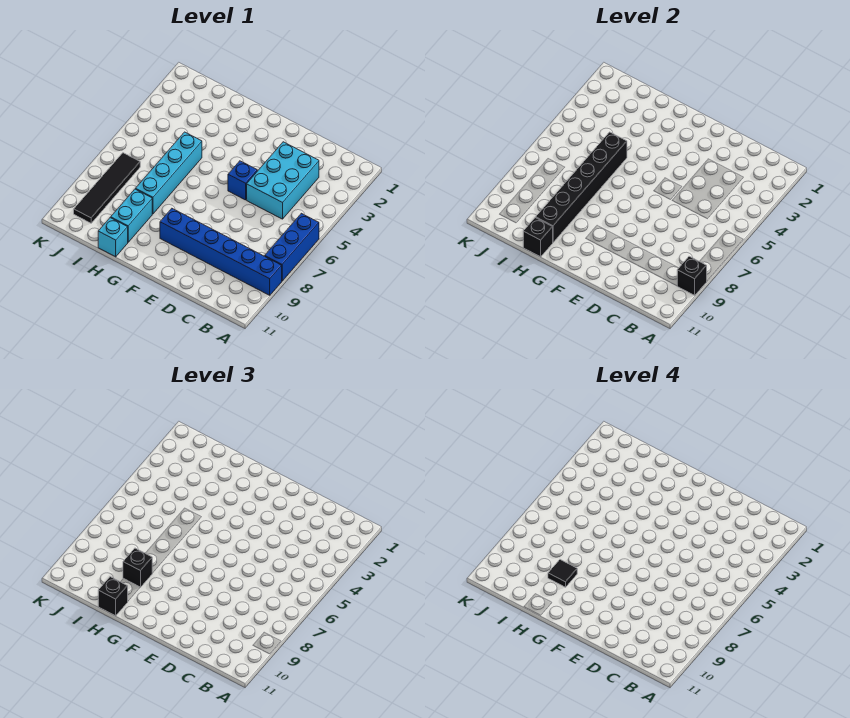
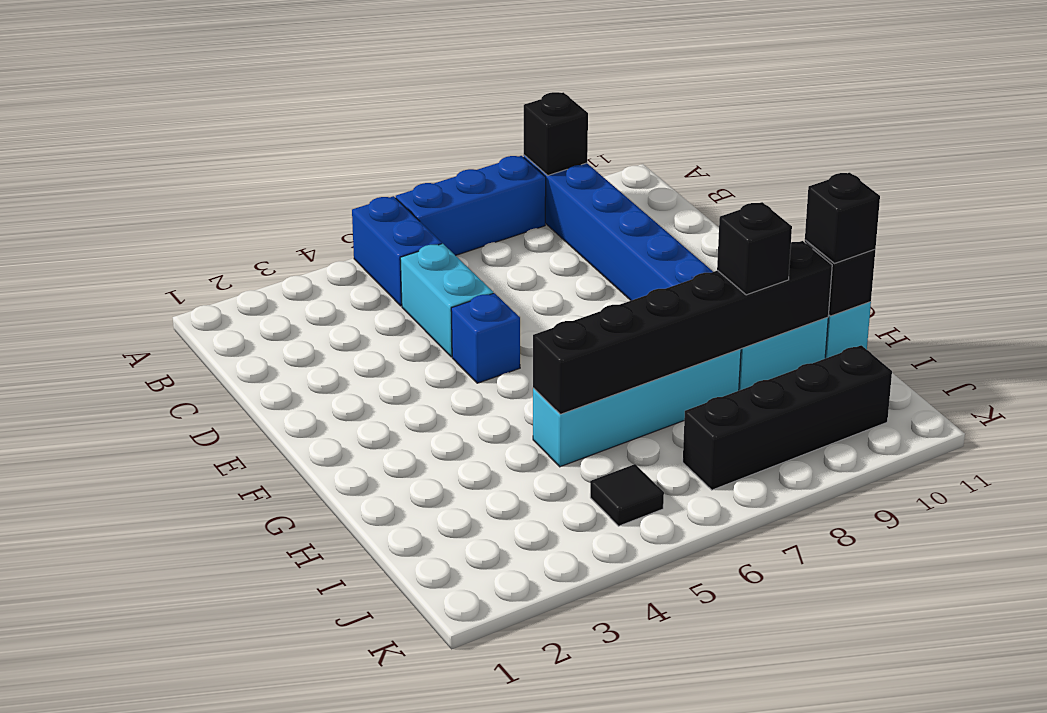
none -> blue 1x2 brick [352,196,442,306]
cyan 2x3 brick [247,142,319,219] -> cyan 1x2 brick [400,244,493,357]
black 1x1 tile [548,560,577,587] -> black 1x1 tile moved to [590,464,664,526]
black 1x4 tile [74,153,140,223] -> black 1x4 brick [683,345,892,490]

